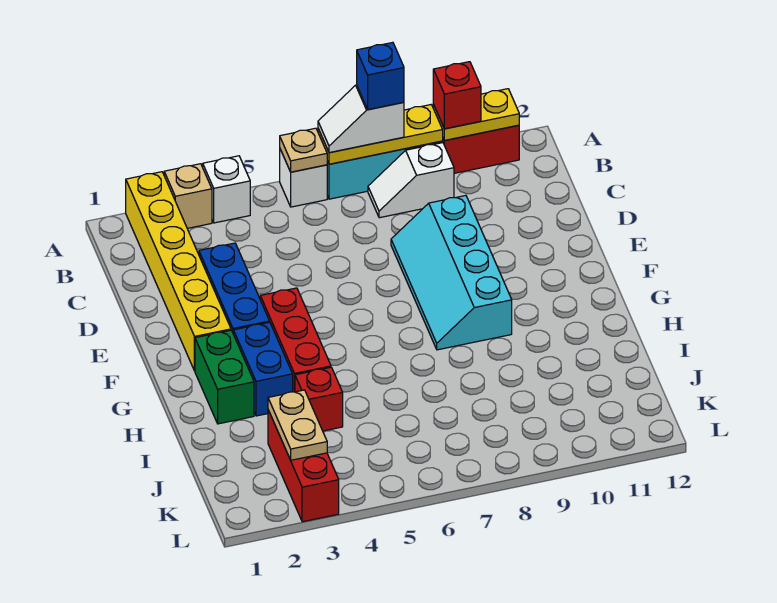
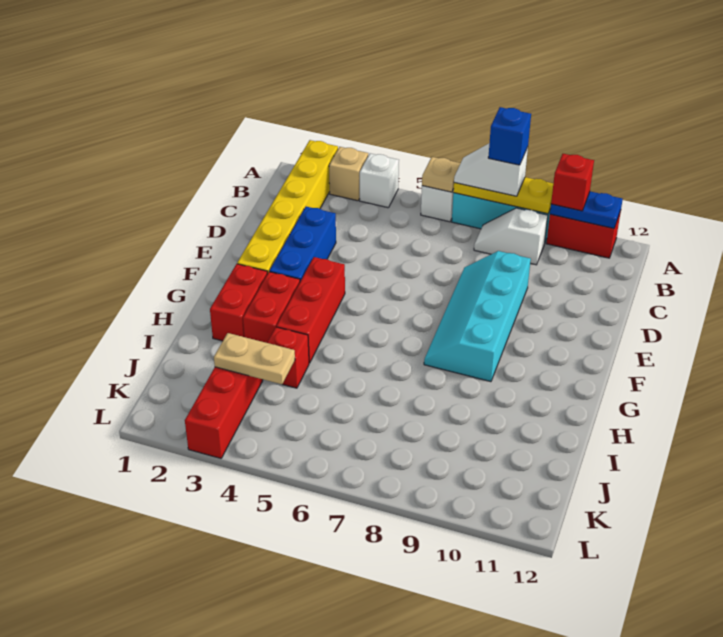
yellow 1x2 plate [433,89,519,140] -> blue 1x2 plate [550,192,623,228]
green 1x2 brick [195,330,254,424] -> red 1x2 brick [210,264,267,341]
blue 1x2 brick [233,322,293,416] -> red 1x2 brick [243,272,300,343]
tan 1x2 plate [268,390,327,460] -> tan 1x2 plate turned to [214,333,295,384]

